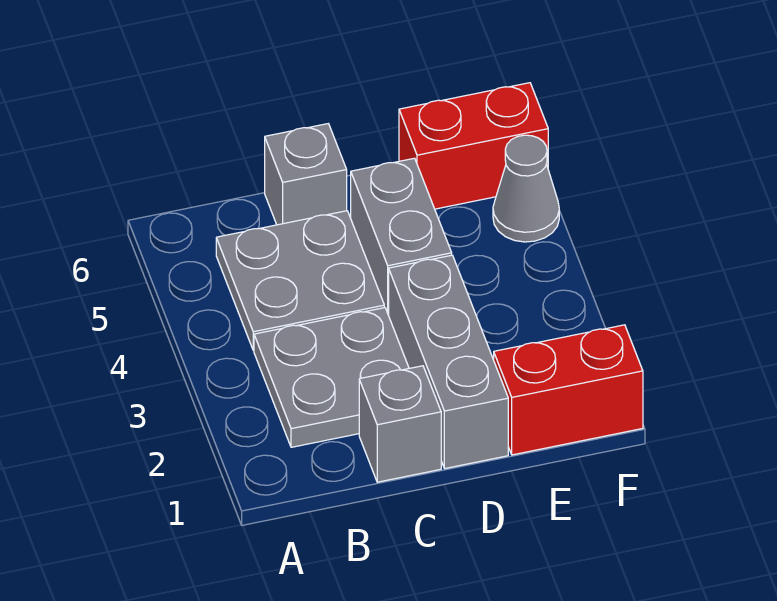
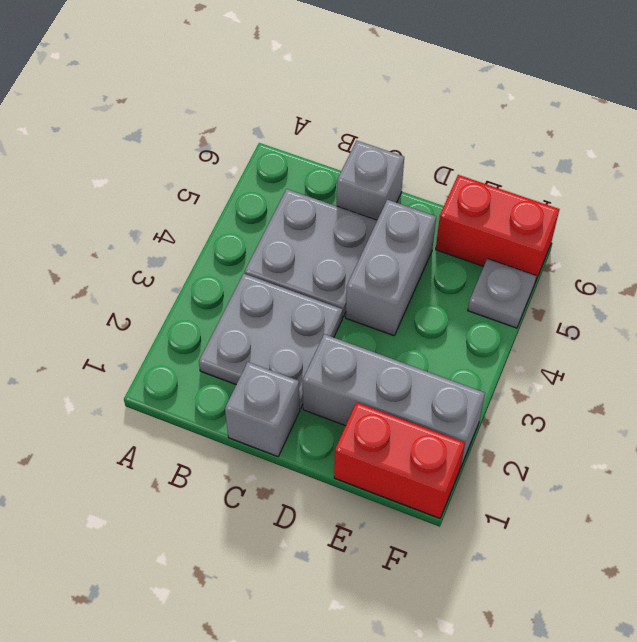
grey 1x3 brick [389,255,508,468] -> grey 1x3 brick turned to [303,334,485,468]
grey 1x1 cone [493,135,559,242] -> grey 1x1 plate [468,259,536,328]

